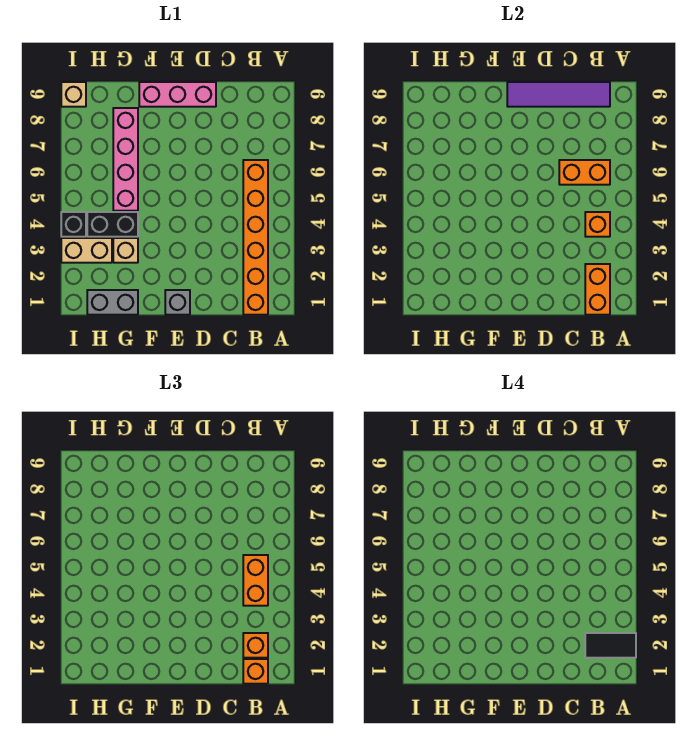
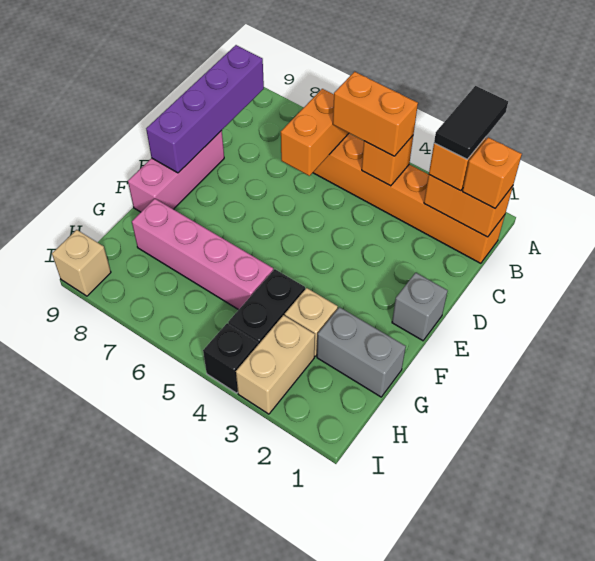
purple 1x4 tile [507,82,610,107] -> purple 1x4 brick [146,45,264,173]
grey 1x2 brick [87,290,138,315] -> grey 1x2 brick turned to [317,307,406,397]

